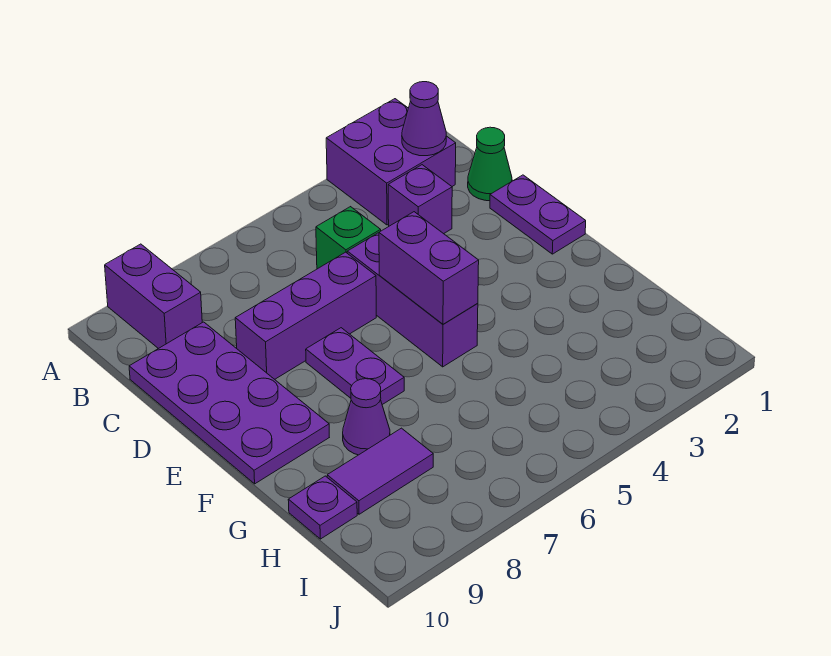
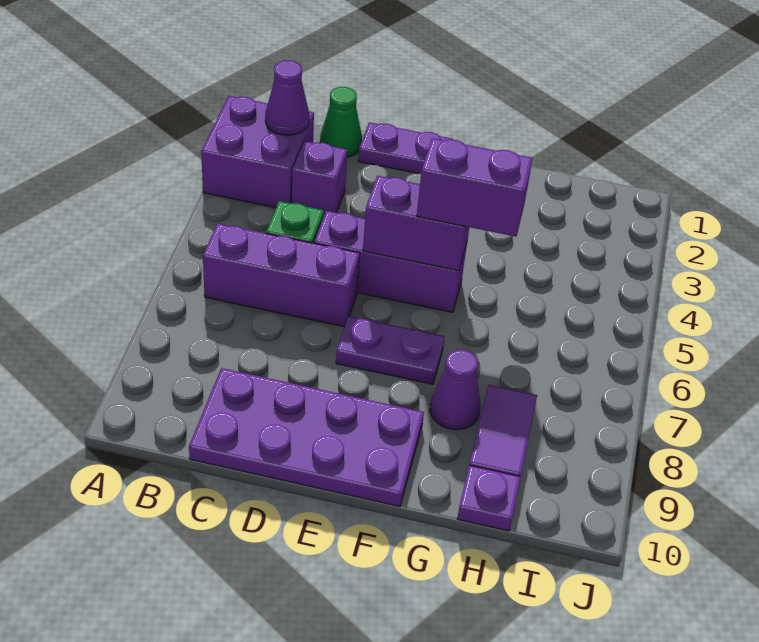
purple 1x2 brick [105,244,202,349] -> purple 1x2 brick moved to [417,138,533,236]
purple 1x3 brick [235,252,376,379] -> purple 1x3 brick turned to [203,224,360,327]

